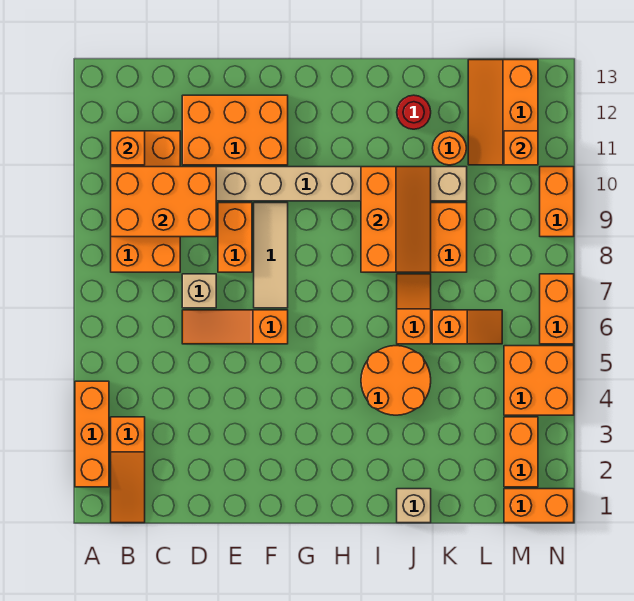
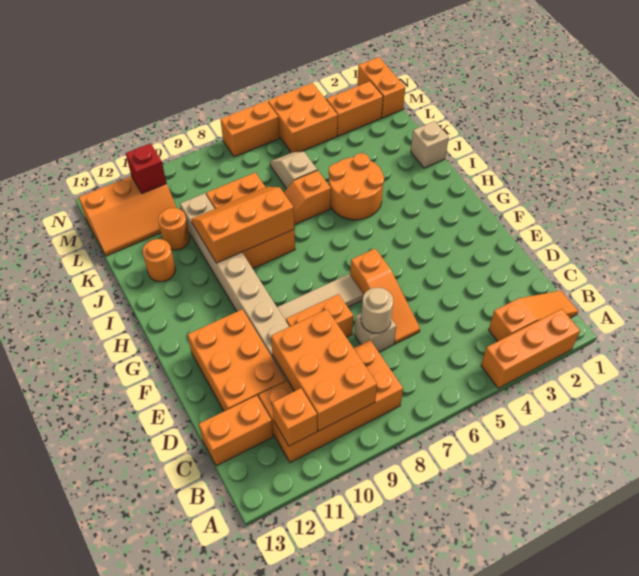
none -> tan 1x1 round brick [361,288,393,333]
red 1x1 round brick [397,95,431,129] -> orange 1x1 round brick [143,239,175,282]
orange 1x2 slope [432,310,502,344] -> tan 1x2 slope [270,152,317,189]
orange 1x1 brick [504,131,538,165] -> red 1x1 brick [126,143,167,193]
orange 1x2 brick [540,167,574,237] -> orange 1x2 brick moved to [199,396,273,466]

